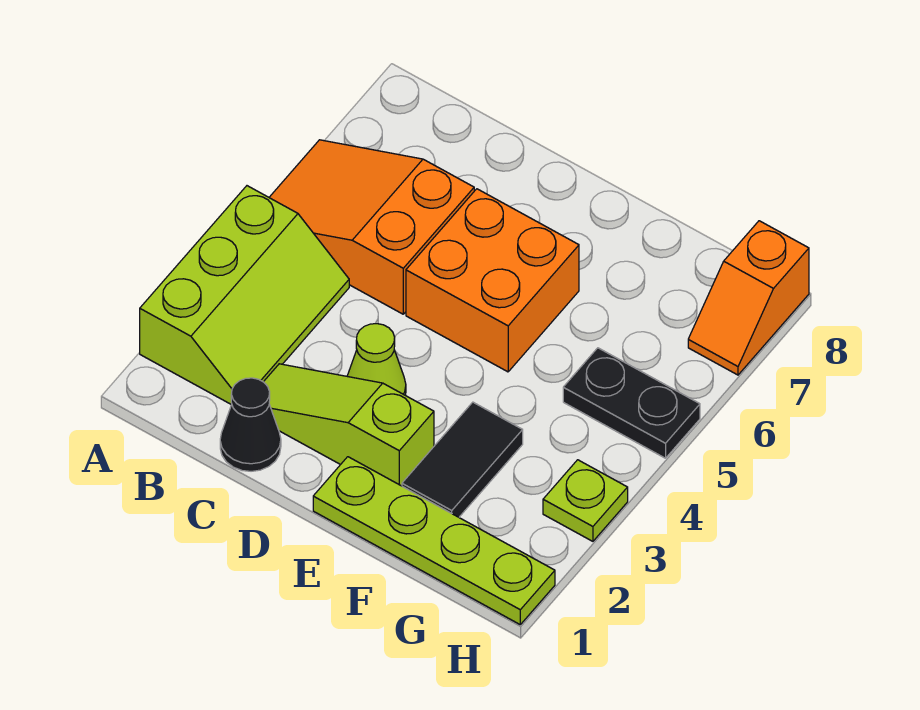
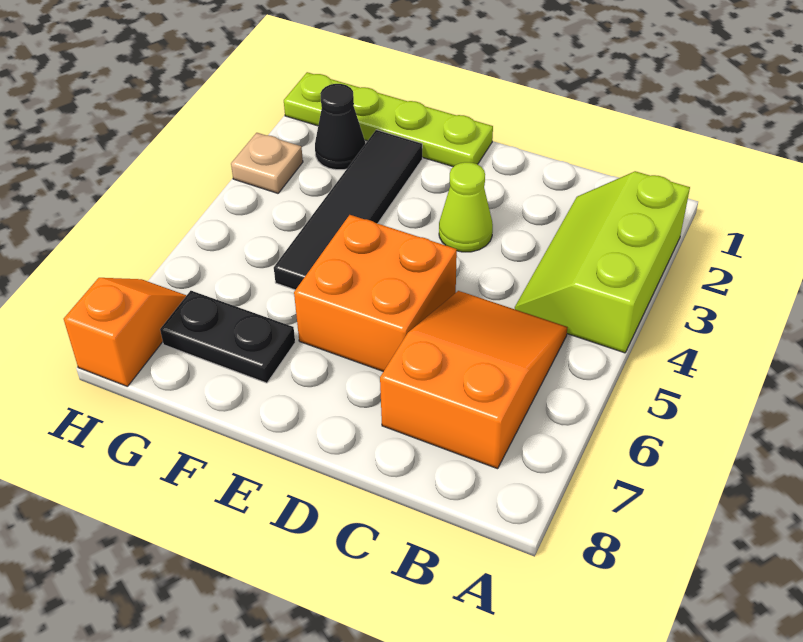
orange 2x3 slope [269,140,474,314] -> orange 2x3 slope turned to [380,291,568,469]
black 1x1 cone [220,378,281,471] -> black 1x1 cone moved to [315,84,365,170]
lime 1x3 slope [264,364,434,486] -> none
black 1x2 tile [402,402,523,517] -> black 1x4 tile [274,130,422,290]
black 1x2 plate [563,348,700,458] -> black 1x2 plate moved to [160,291,295,383]
lime 1x1 plate [543,460,628,541] -> tan 1x1 plate [231,133,303,193]

